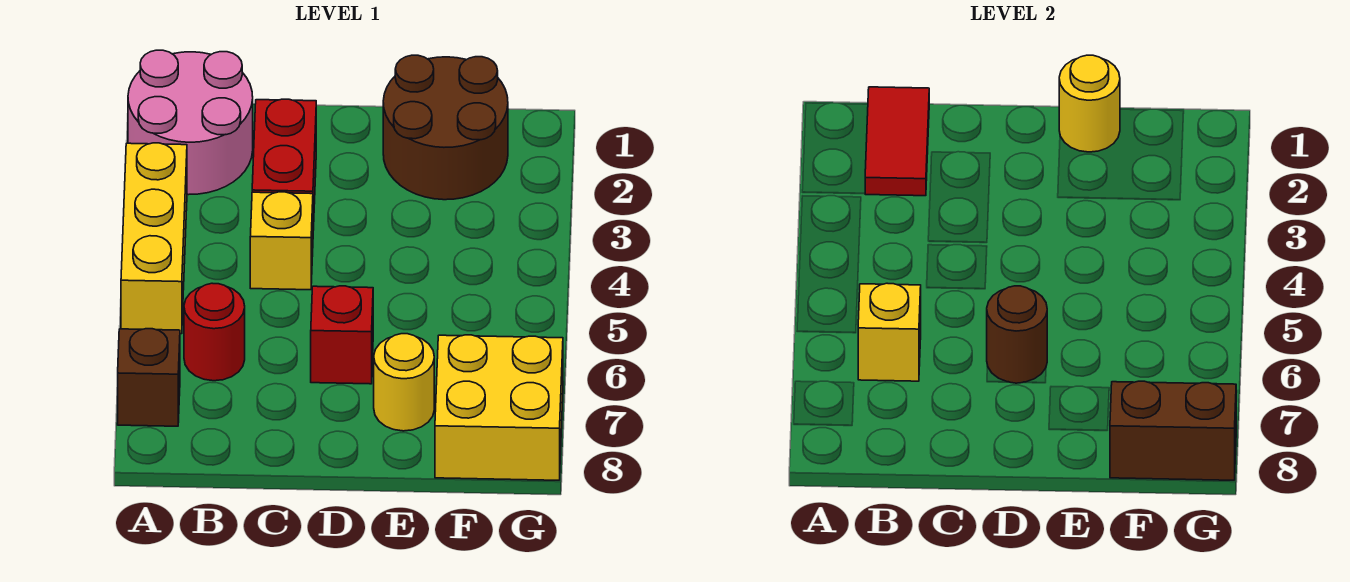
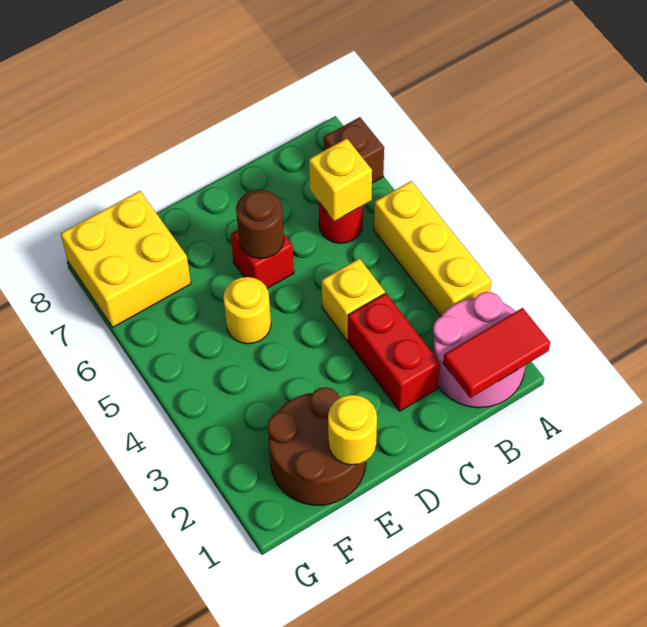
red 1x2 tile [865,87,929,196] -> red 1x2 tile turned to [443,308,550,398]
yellow 1x1 round brick [374,334,434,431] -> yellow 1x1 round brick moved to [223,277,271,344]
brown 1x2 brick [1110,381,1236,480] -> none

